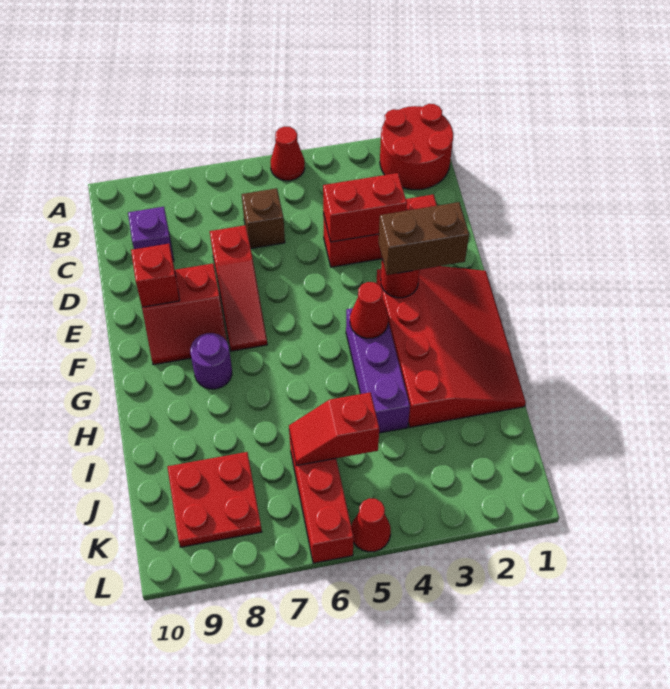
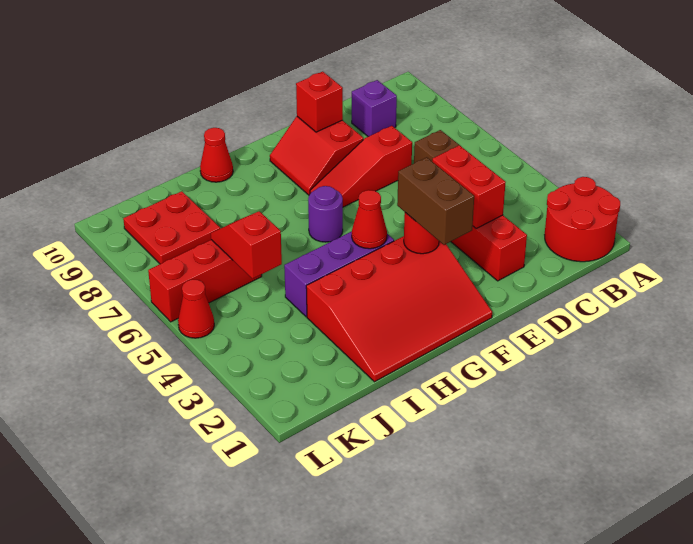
red 1x1 cone [271,126,305,181] -> red 1x1 cone moved to [200,128,233,182]
purple 1x1 round brick [190,333,232,389] -> purple 1x1 round brick moved to [308,186,343,242]

